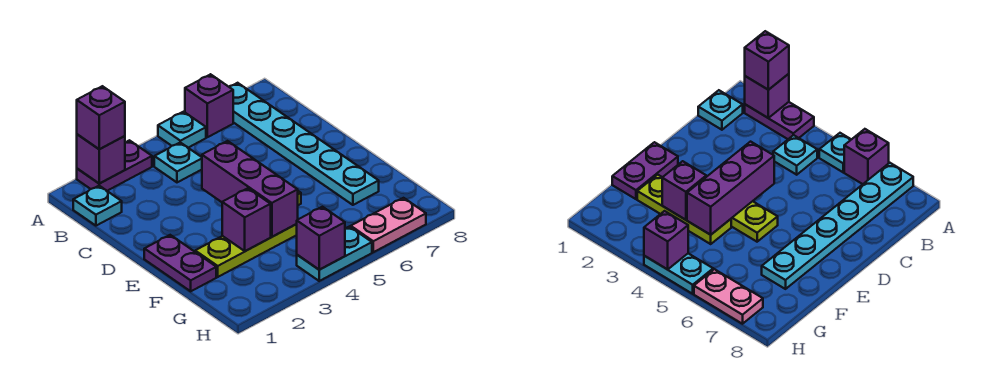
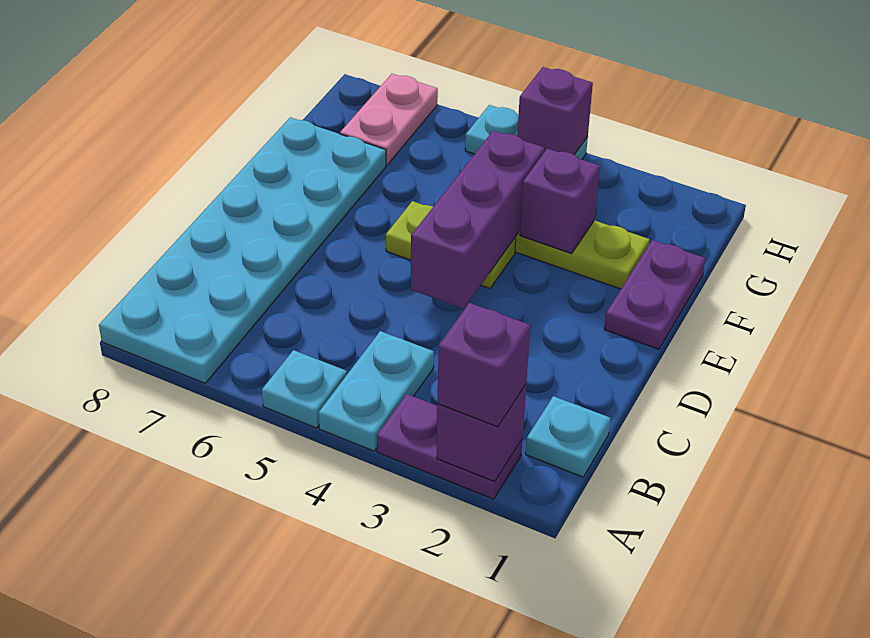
purple 1x1 brick [185,74,233,137] -> none
cyan 1x6 plate [229,83,379,205] -> cyan 2x6 plate [99,117,386,383]
cyan 1x1 plate [154,142,202,182] -> cyan 1x2 plate [319,331,434,451]
pink 1x2 plate [351,198,426,252] -> pink 1x2 plate turned to [340,74,438,165]

